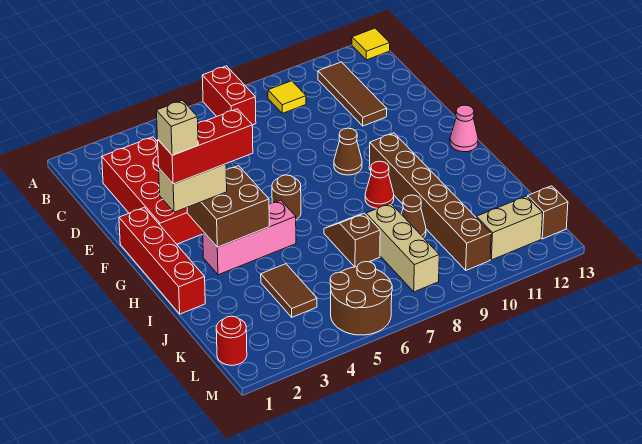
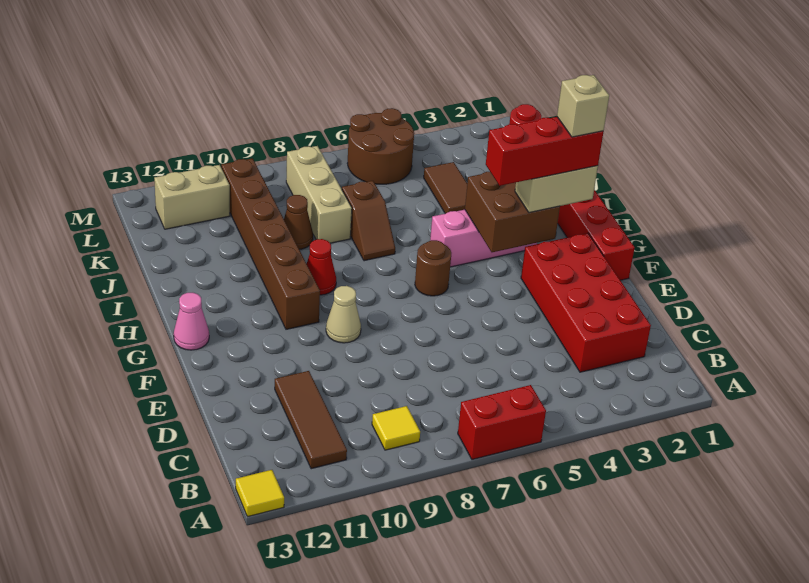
red 1x2 brick [202,66,256,125] -> red 1x2 brick turned to [458,385,546,460]
brown 1x1 cone [334,128,362,175] -> tan 1x1 cone [326,286,361,343]
brown 1x1 brick [528,186,568,239] -> none

